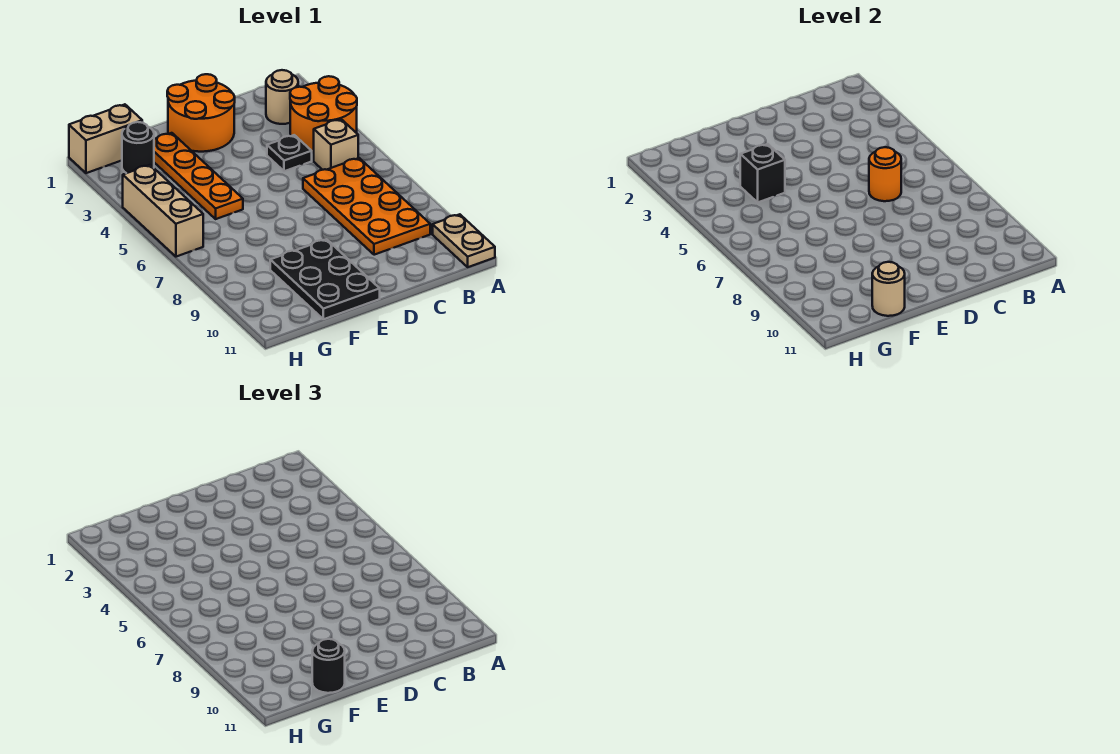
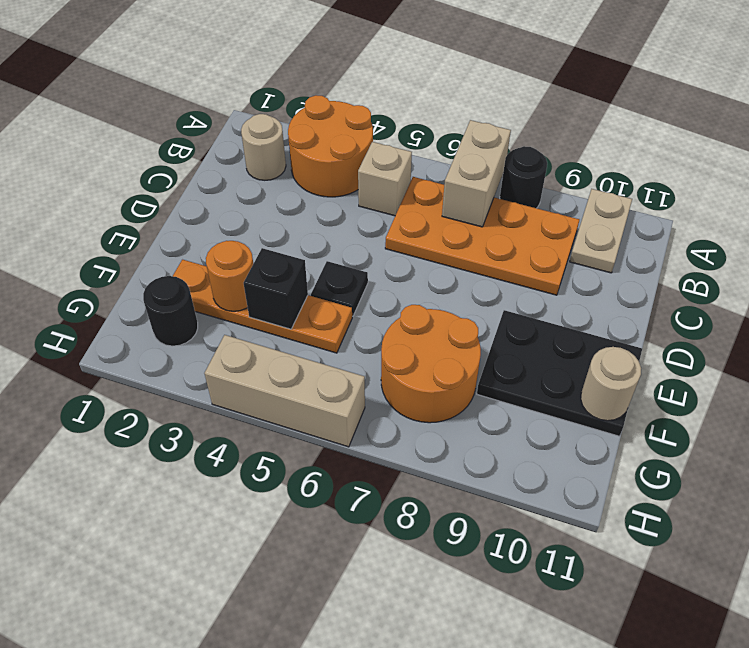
tan 1x2 plate [433,214,495,267] -> tan 1x2 plate turned to [570,189,632,273]
black 1x1 plate [267,135,312,171] -> black 1x1 plate moved to [311,261,368,316]
orange 1x1 round brick [869,147,901,201] -> orange 1x1 round brick moved to [206,241,253,311]
orange 2x2 round brick [167,74,235,152] -> orange 2x2 round brick moved to [381,305,481,423]
black 1x1 round brick [312,639,345,693] -> black 1x1 round brick moved to [500,146,547,208]
tan 1x2 brick [69,104,142,173] -> tan 1x2 brick moved to [442,120,511,227]

